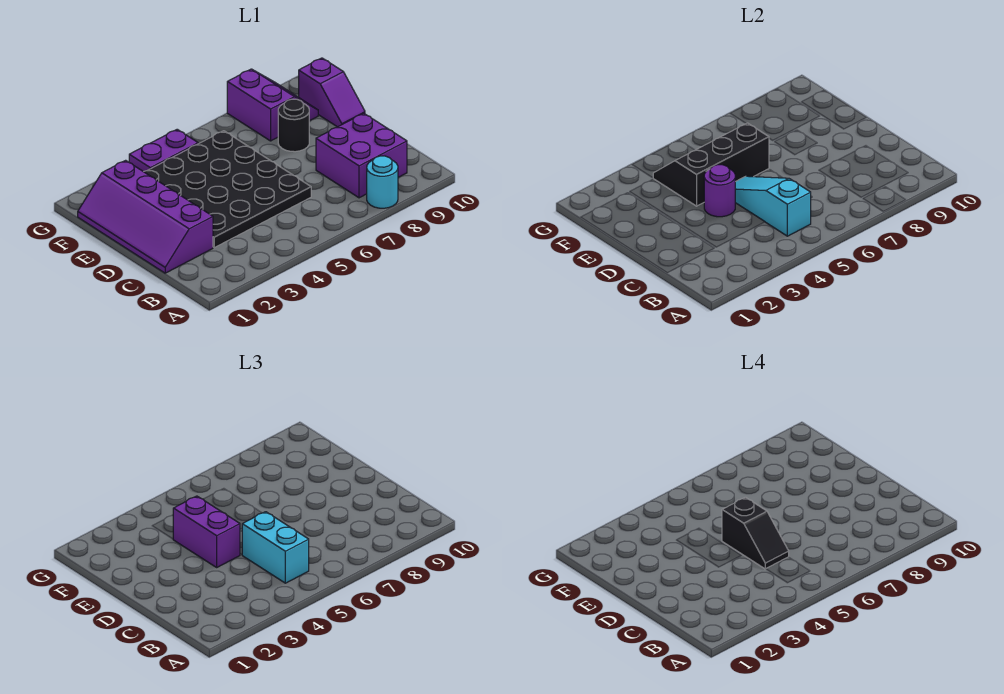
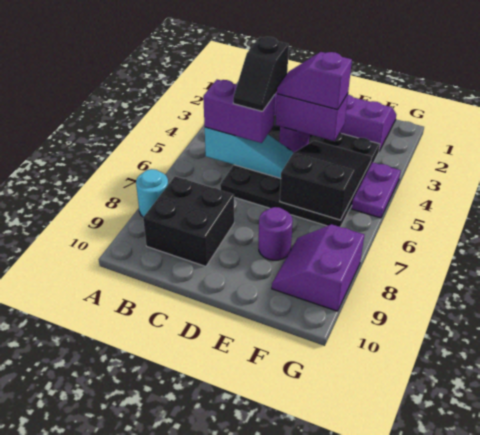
cyan 1x2 brick [242,512,309,583] -> purple 1x2 brick [203,80,275,143]
purple 2x2 brick [316,113,407,198] -> black 2x2 brick [143,176,234,266]
black 1x2 slope [722,497,789,569] -> black 1x2 slope turned to [233,37,289,111]
black 2x3 slope [653,123,769,206] -> black 2x3 slope turned to [280,141,371,220]
black 1x1 round brick [278,99,309,152] -> purple 1x1 round brick [259,207,293,260]
purple 1x2 slope [299,58,365,127] -> purple 1x2 slope moved to [277,52,352,110]
purple 2x2 slope [227,69,318,141] -> purple 2x2 slope turned to [272,224,364,311]

